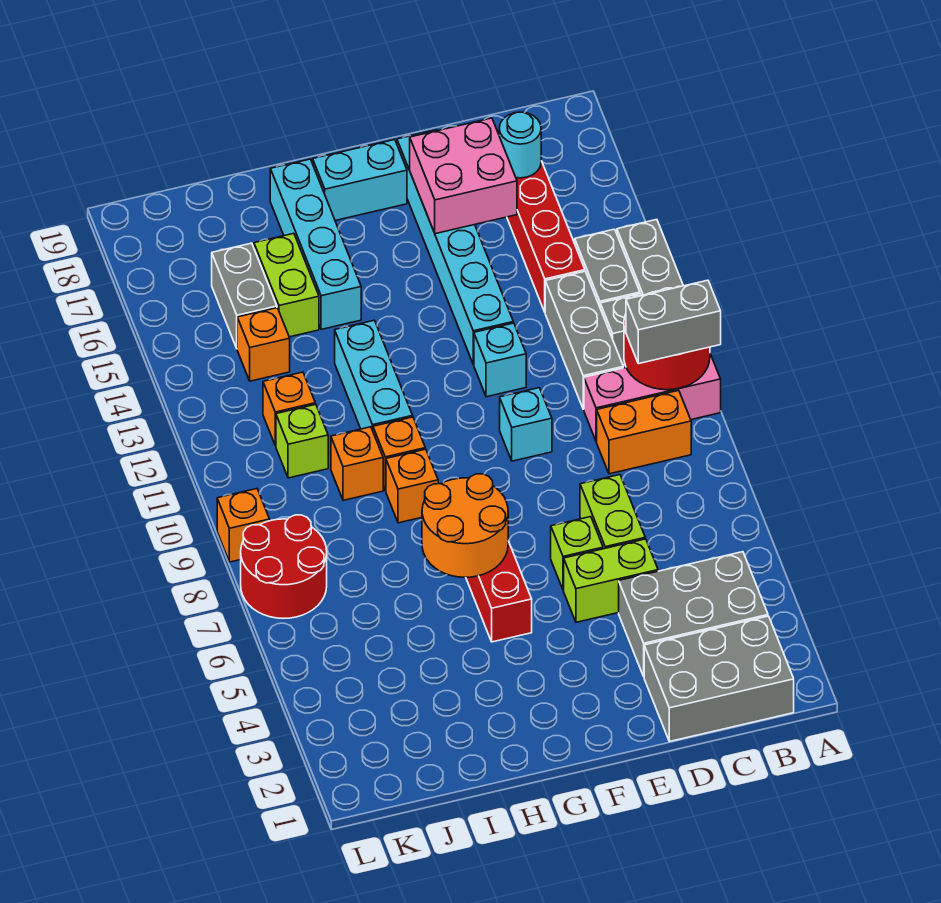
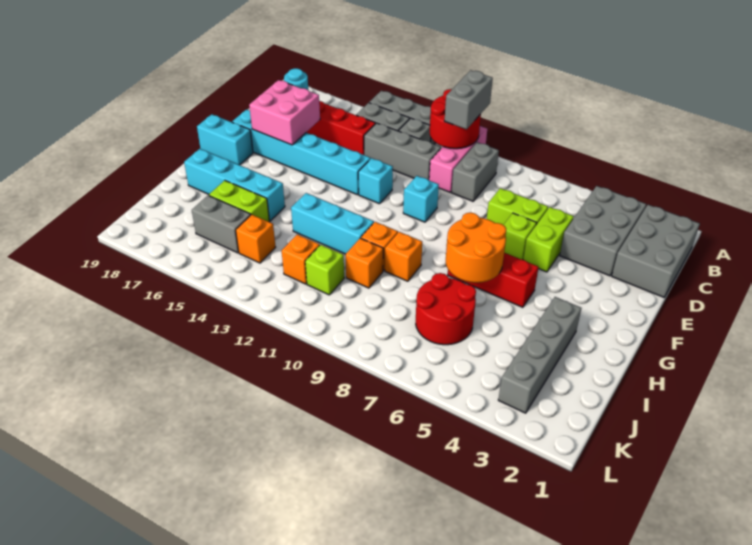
orange 1x2 brick [597,390,691,474] -> grey 1x2 brick [452,142,499,201]
cyan 1x2 brick [313,140,407,221] -> cyan 1x2 brick turned to [197,114,253,165]
none -> grey 1x4 brick [498,297,581,413]
red 2x2 round brick [241,515,327,618] -> red 2x2 round brick moved to [416,273,476,345]
orange 1x1 brick [217,489,270,562] -> none

